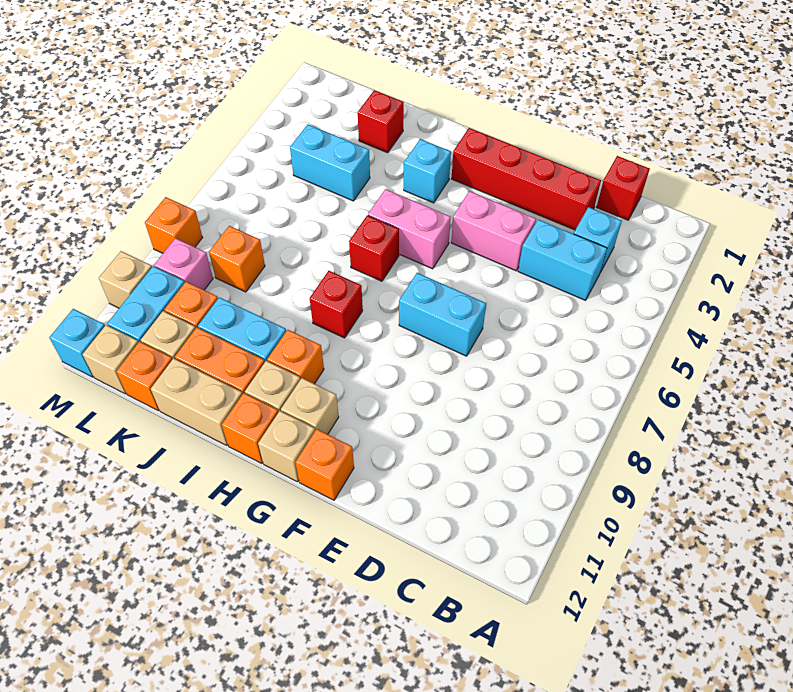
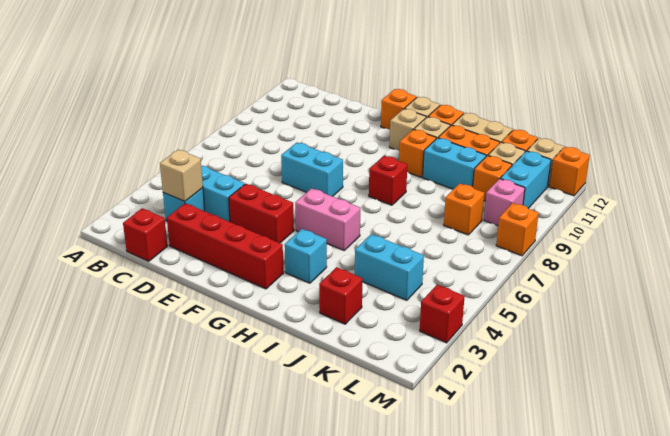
pink 1x2 brick [451,191,536,271] -> red 1x2 brick [229,184,294,243]
red 1x1 brick [349,215,399,281] -> red 1x1 brick moved to [420,285,465,343]
tan 1x1 brick [99,251,152,308] -> tan 1x1 brick moved to [160,150,203,202]
cyan 1x1 brick [49,309,105,377] -> orange 1x1 brick [549,147,590,196]

